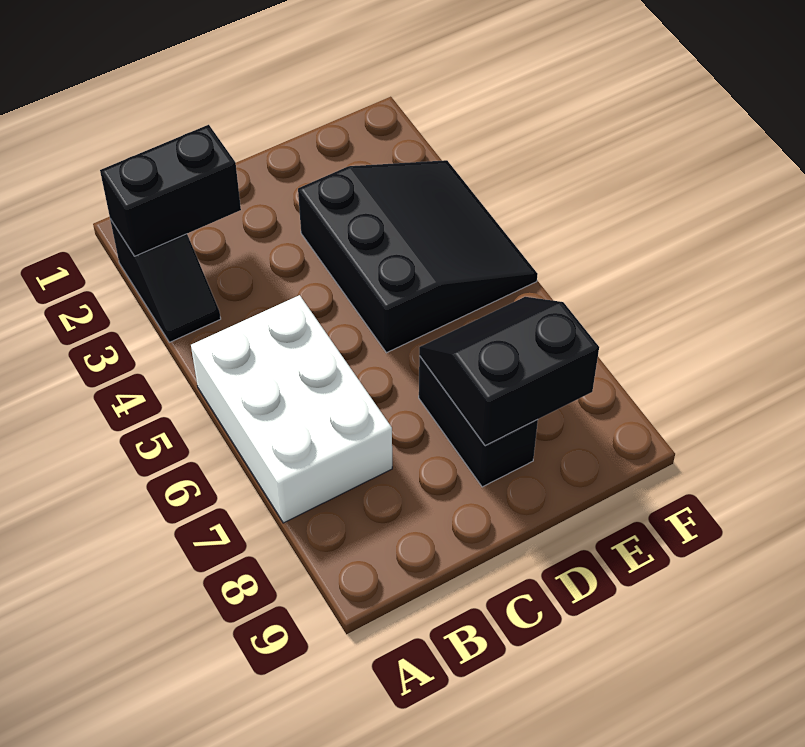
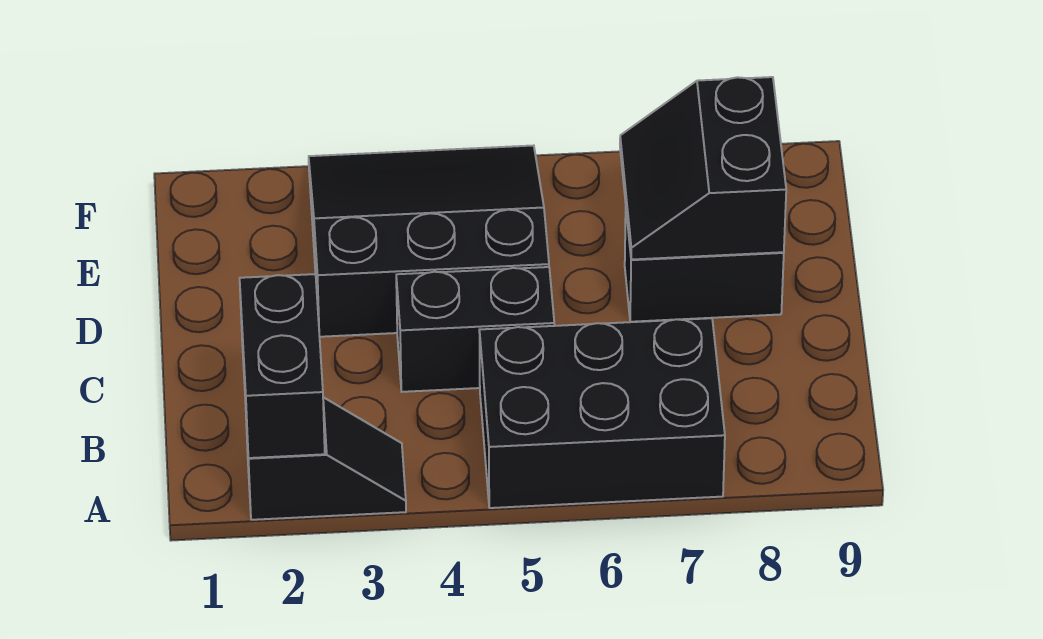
white 2x3 brick [191,295,392,523] -> black 2x3 brick [479,318,725,508]
none -> black 1x2 brick [396,267,554,392]

